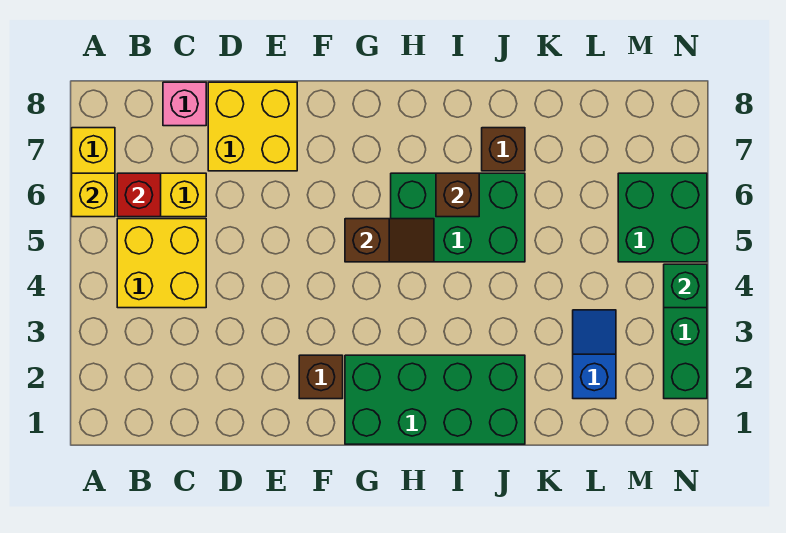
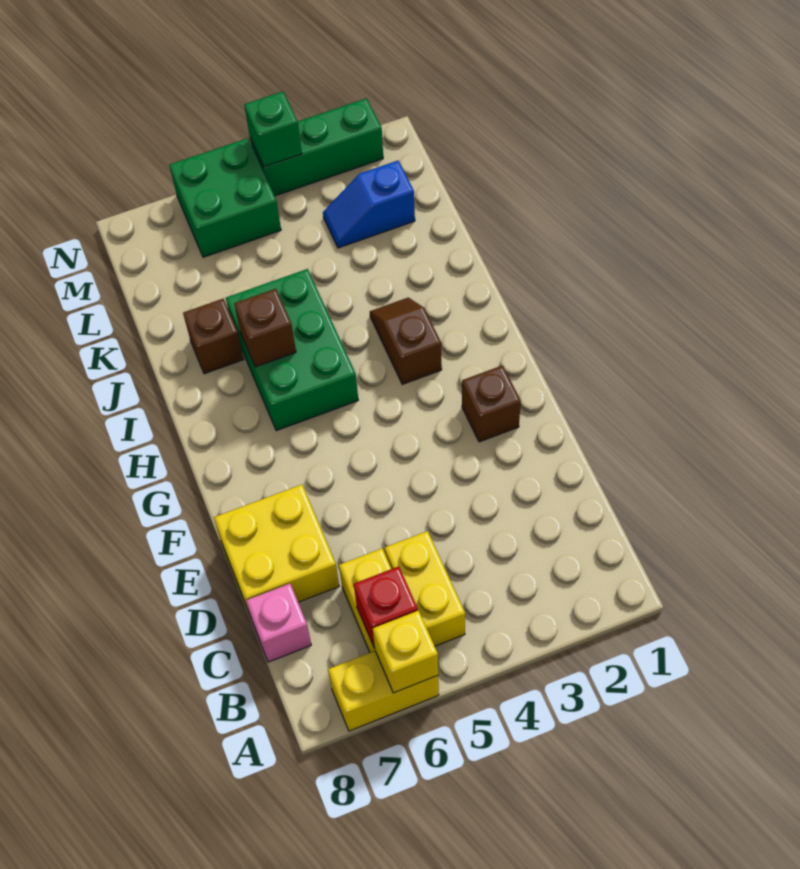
yellow 2x2 brick [117,219,206,308] -> yellow 1x2 brick [385,531,465,646]
green 2x4 brick [345,355,525,444] -> none
brown 1x2 slope [345,219,434,262] -> brown 1x2 slope moved to [370,297,442,384]

